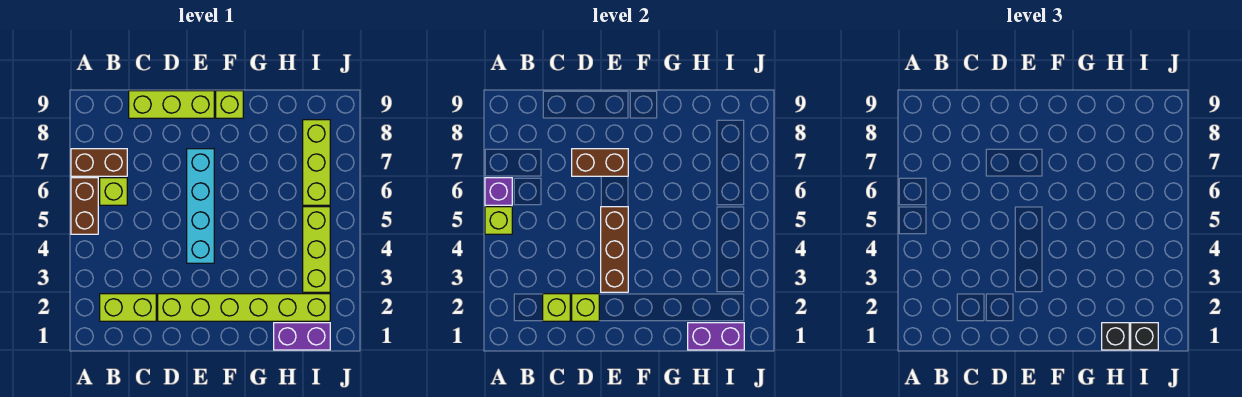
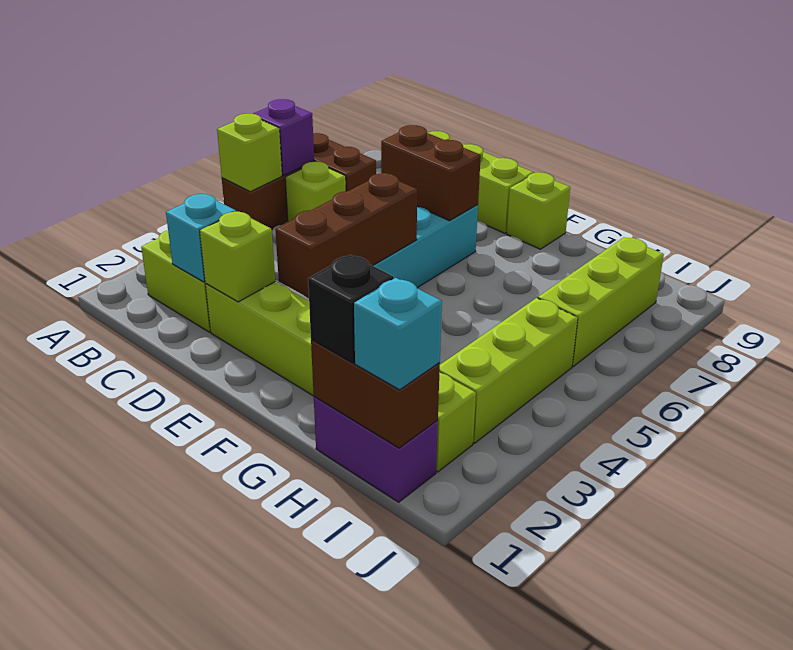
lime 1x1 brick [543,294,570,321] -> cyan 1x1 brick [166,194,236,282]
purple 1x2 brick [688,323,744,350] -> brown 1x2 brick [311,340,440,448]
black 1x1 brick [1131,323,1158,350] -> cyan 1x1 brick [354,278,442,390]

